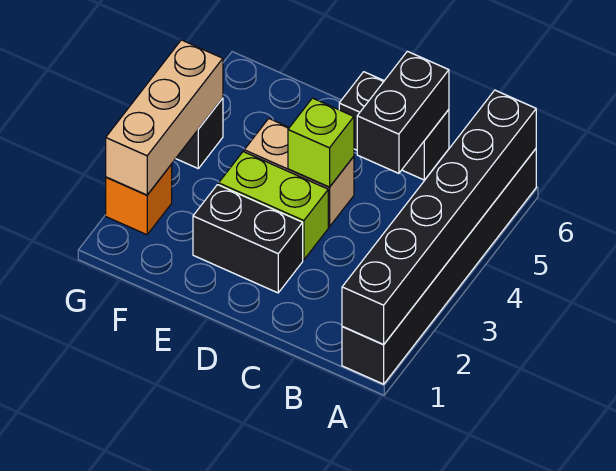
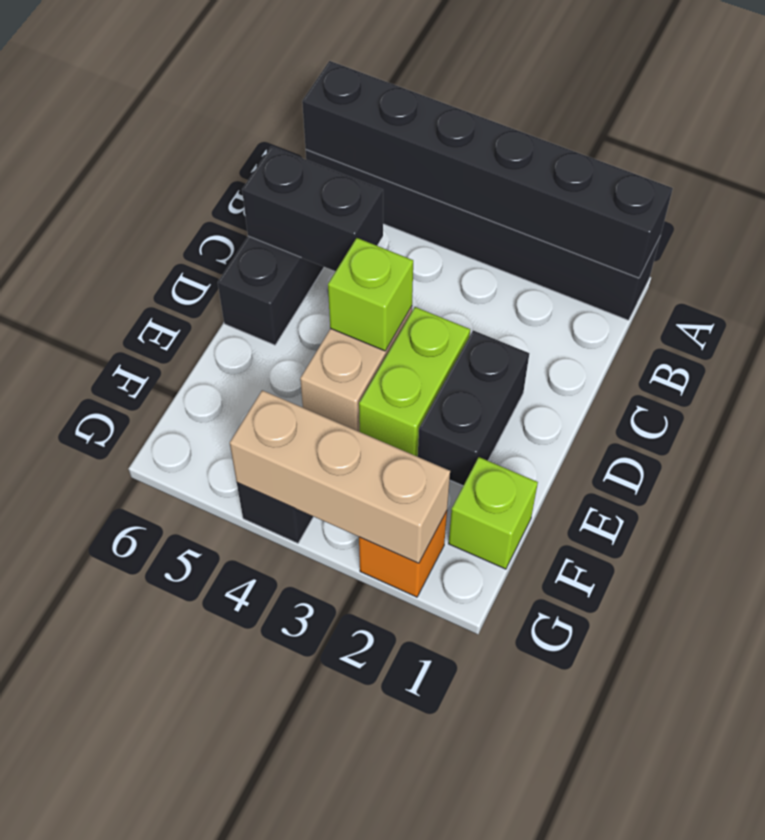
none -> lime 1x1 brick [449,457,538,569]

